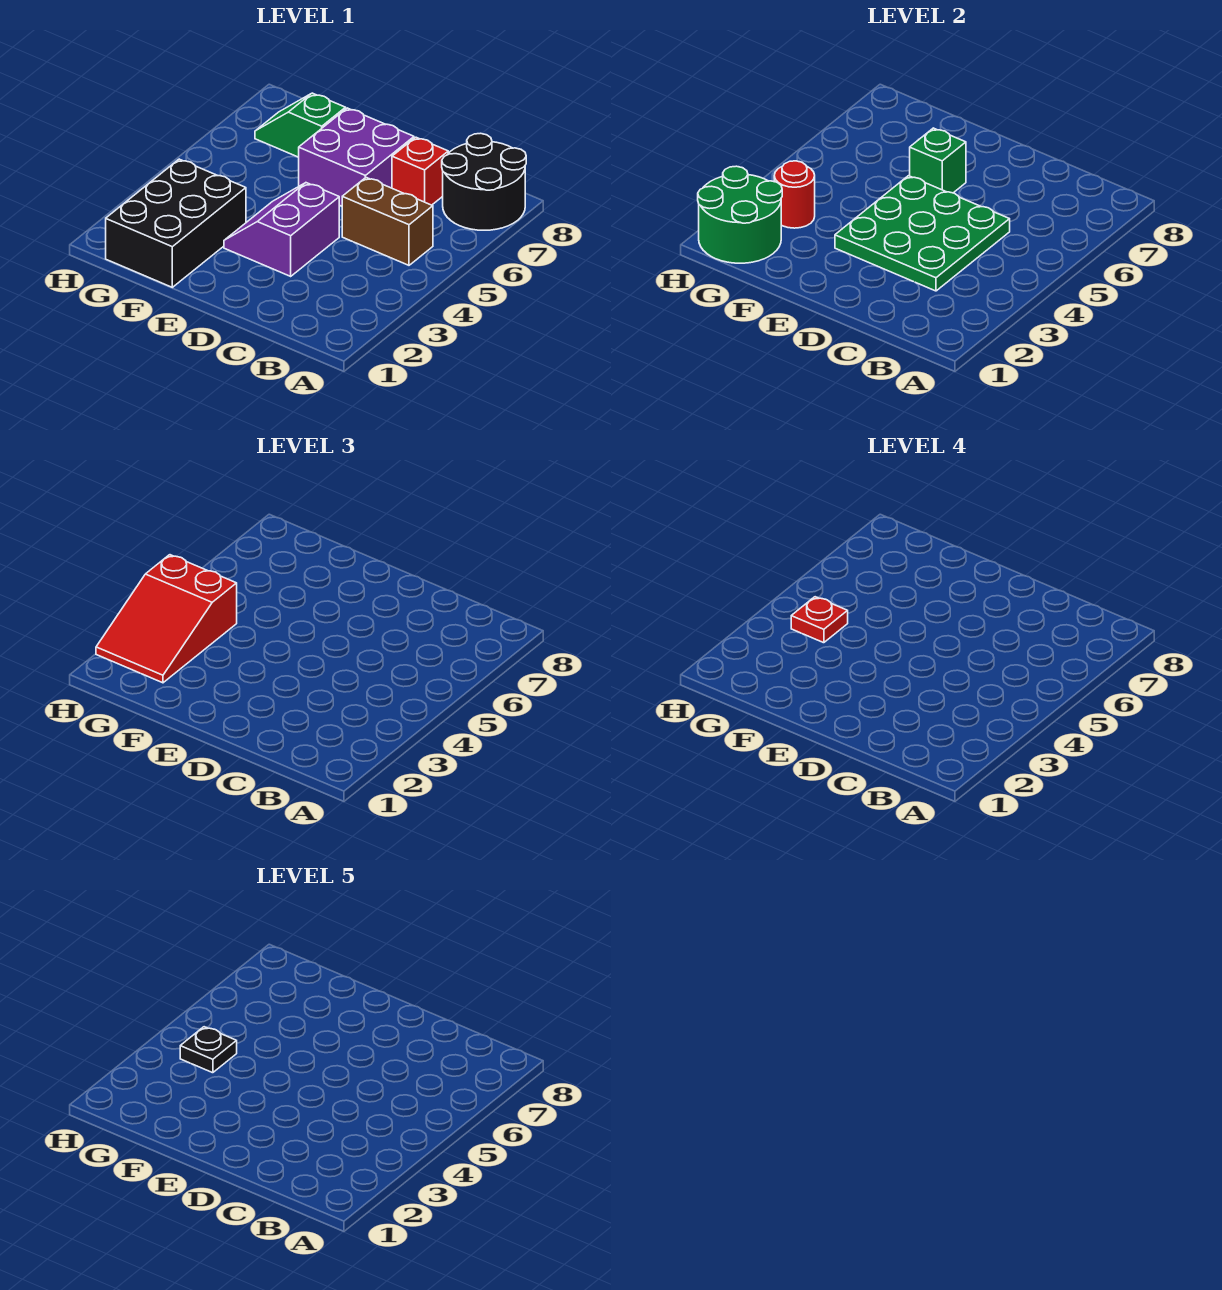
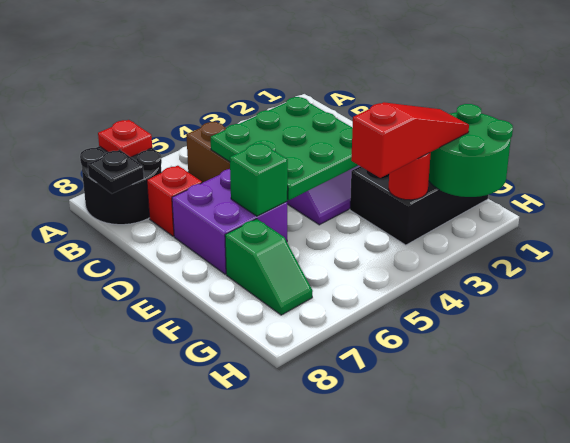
red 2x3 slope [96,555,237,683] -> red 1x3 slope [351,102,469,178]
red 1x1 plate [791,597,848,643] -> red 1x1 plate moved to [98,120,152,157]
black 1x1 plate [180,1027,237,1073] -> black 1x1 plate moved to [88,150,144,194]

